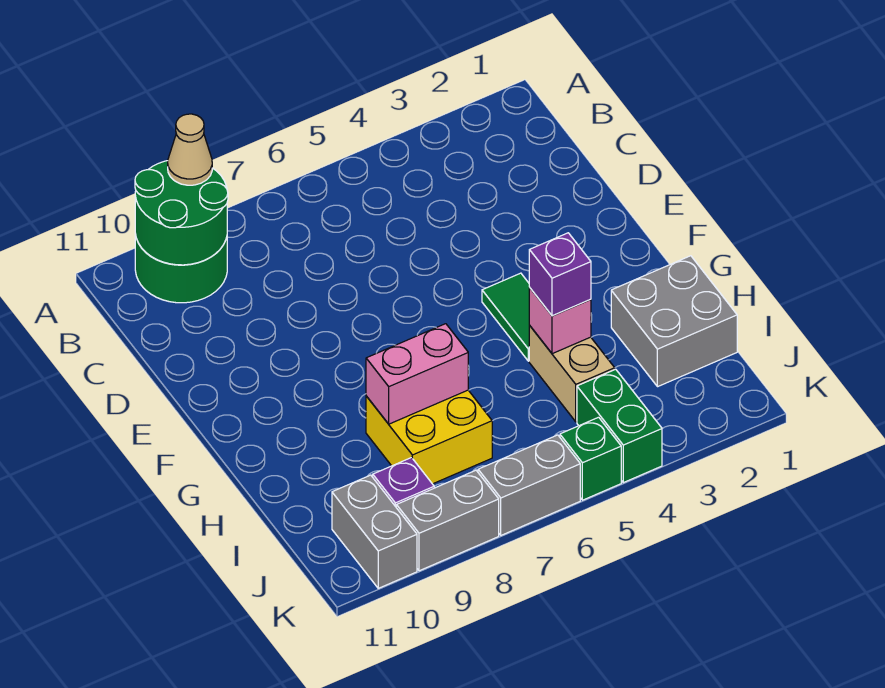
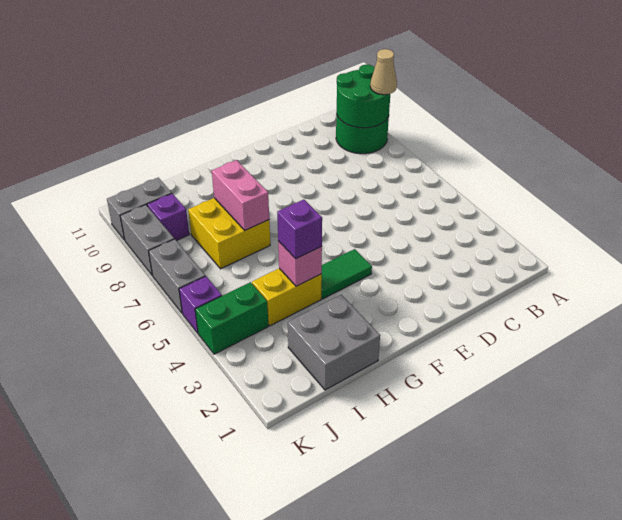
tan 1x2 brick [529,326,615,422] -> yellow 1x2 brick [252,268,322,326]
green 1x1 brick [560,417,621,500] -> purple 1x1 brick [179,276,222,333]

